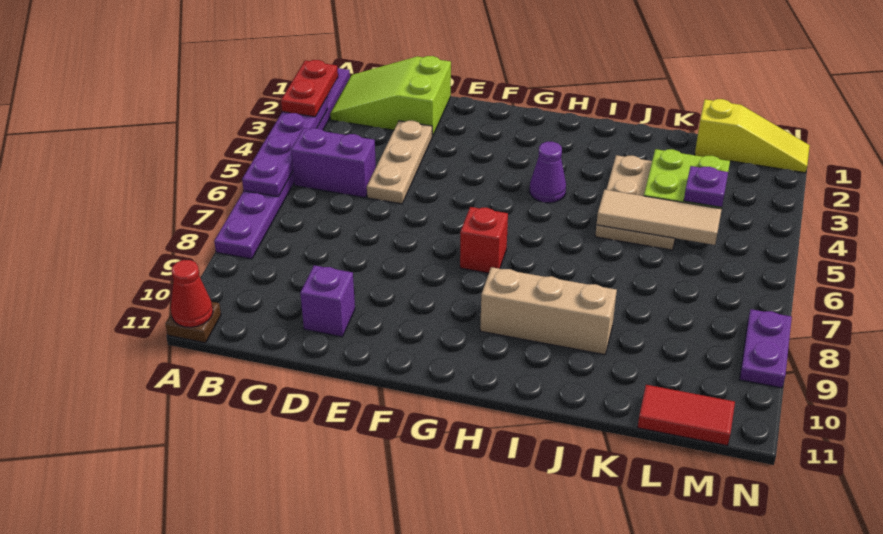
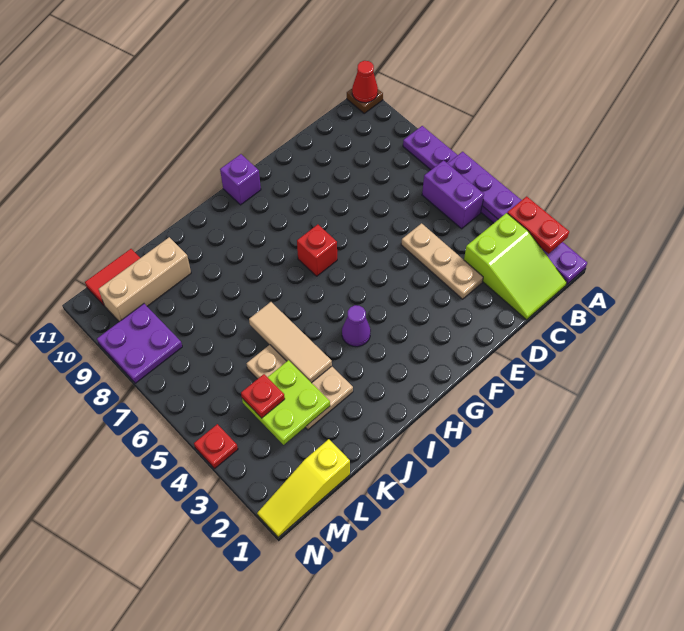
lime 2x3 slope [330,56,451,136] -> lime 2x3 slope turned to [464,213,567,320]
purple 1x2 brick [291,128,376,197] -> purple 1x2 brick turned to [422,160,484,229]
purple 1x1 brick [300,265,355,337] -> purple 1x1 brick moved to [220,154,261,205]
tan 1x3 brick [480,267,617,355] -> tan 1x3 brick moved to [99,237,191,322]
tan 1x3 tile [596,190,722,245] -> tan 1x3 tile turned to [249,302,332,383]
purple 1x1 plate [684,166,728,207] -> red 1x1 plate [241,374,285,418]
none -> red 1x1 plate [194,424,238,468]
purple 1x2 plate [740,309,792,388] -> purple 2x2 plate [97,304,182,383]

